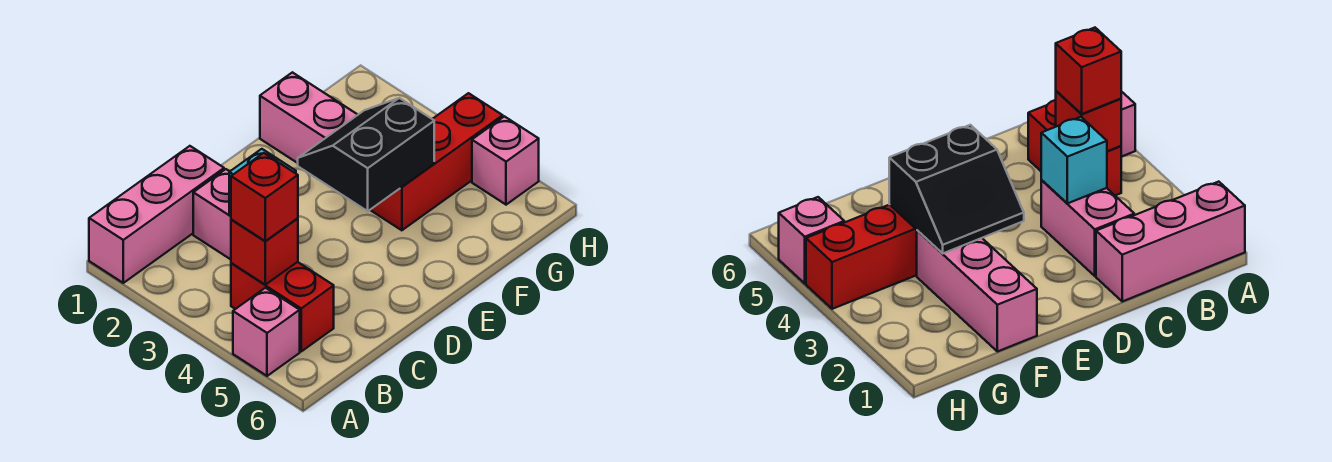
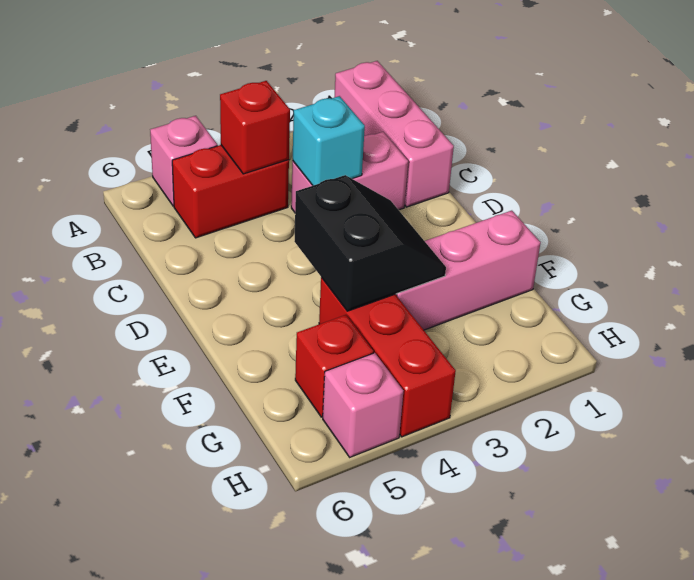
red 1x1 brick [231,153,298,241] -> red 1x1 brick moved to [295,315,374,417]

